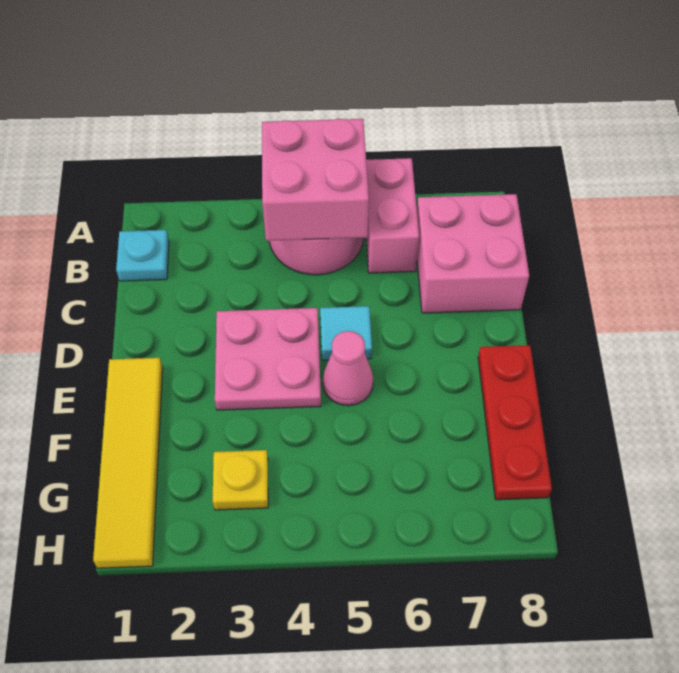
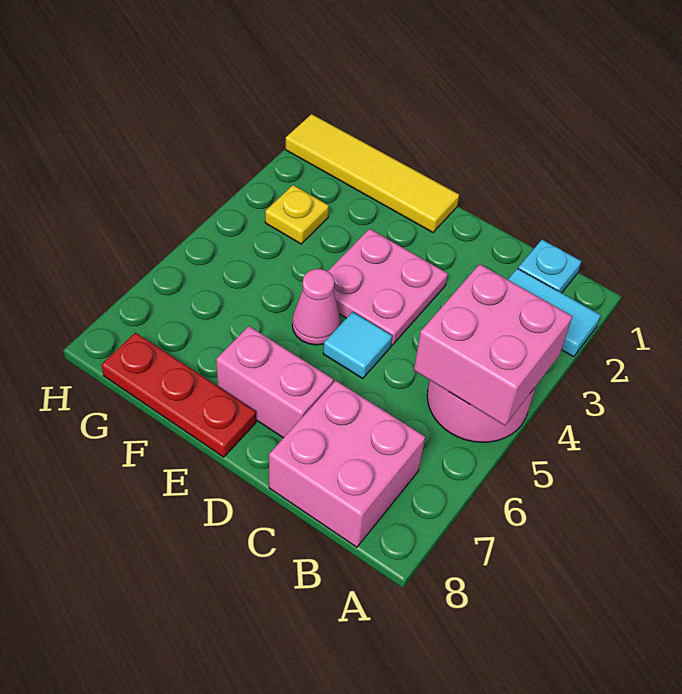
none -> cyan 1x2 tile [508,268,601,357]
pink 1x2 brick [366,158,419,273] -> pink 1x2 brick moved to [216,326,333,438]

